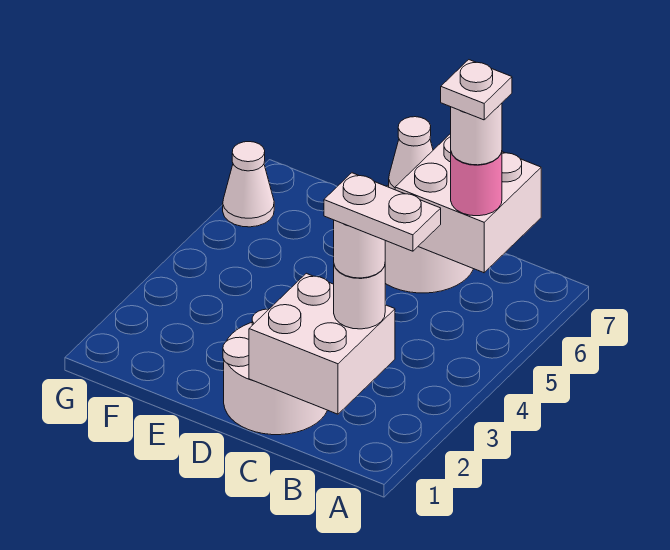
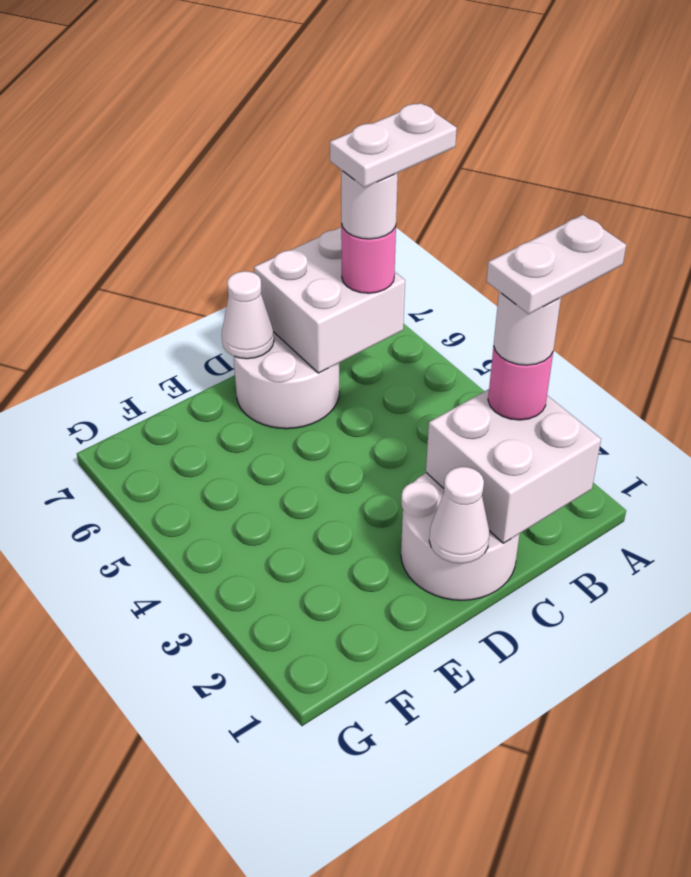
white 1x1 round brick [334,265,385,329] -> pink 1x1 round brick [488,346,553,420]
white 1x1 plate [441,60,512,120] -> white 1x2 plate [330,103,457,188]
white 1x1 cone [223,142,274,227] -> white 1x1 cone moved to [429,467,490,563]

